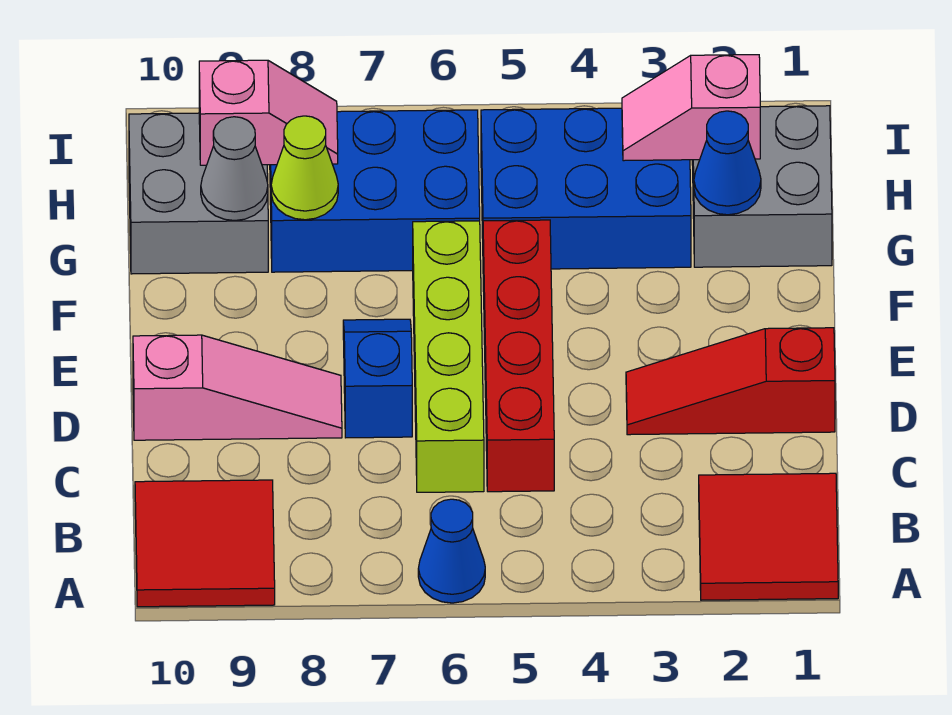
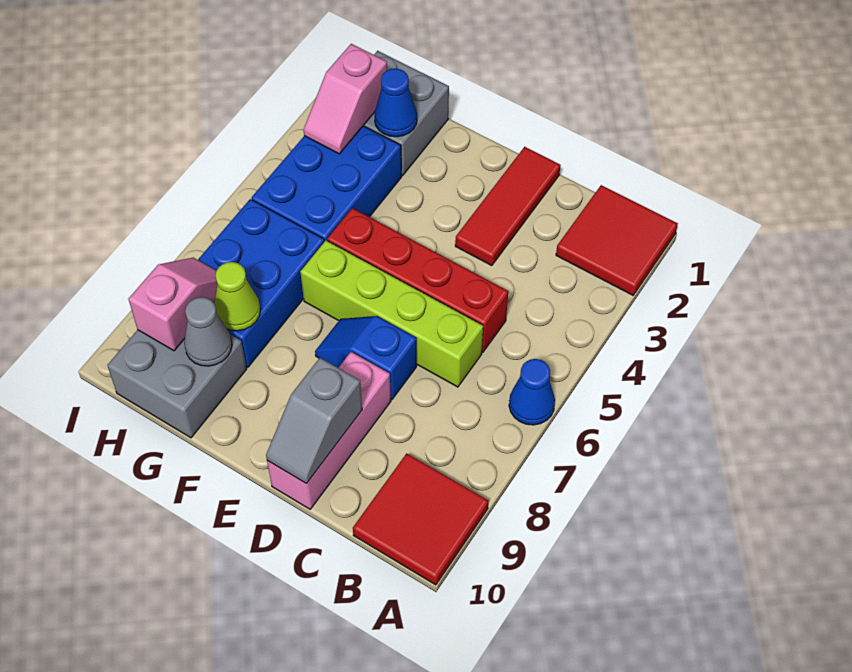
red 1x3 slope [626,328,835,435] -> red 1x3 tile [455,147,561,266]
pink 1x3 slope [133,335,342,440] -> pink 1x3 brick [267,352,391,509]
none -> grey 1x2 slope [266,358,362,483]

